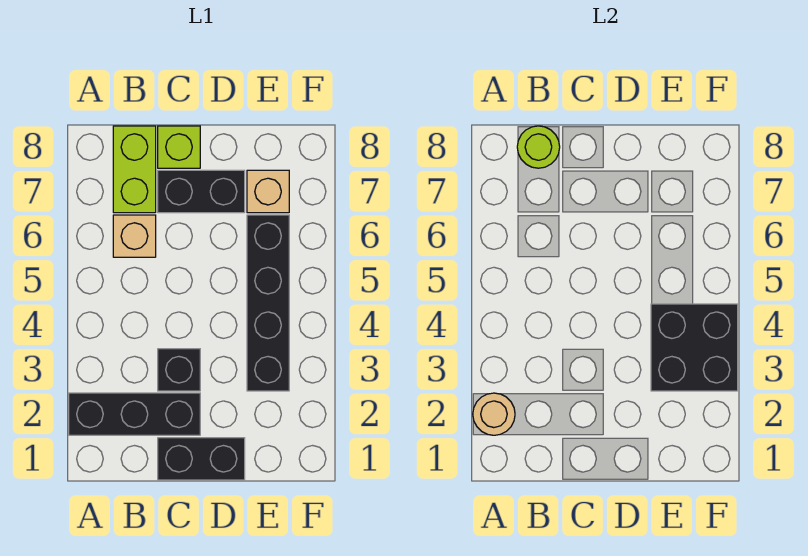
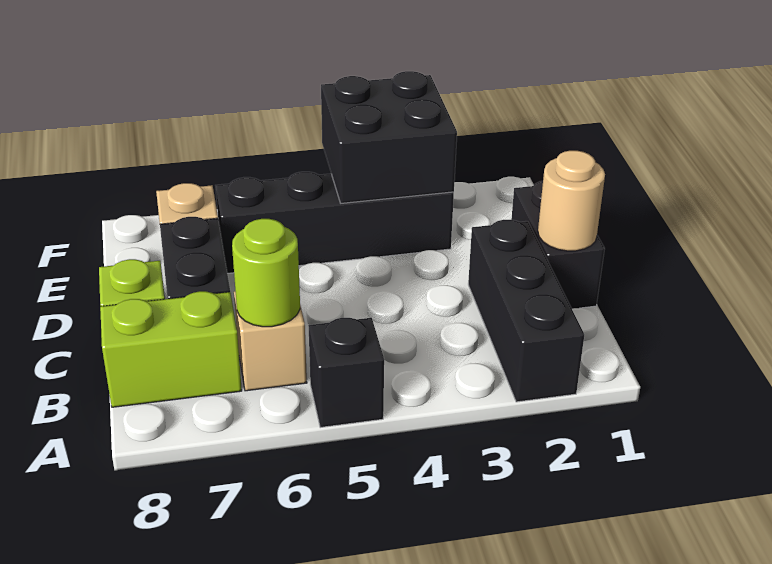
tan 1x1 round brick [473,393,515,435] -> tan 1x1 round brick moved to [538,151,605,251]
lime 1x1 round brick [517,126,560,168] -> lime 1x1 round brick moved to [232,219,300,327]
black 1x1 brick [158,349,200,391] -> black 1x1 brick moved to [308,318,384,428]

